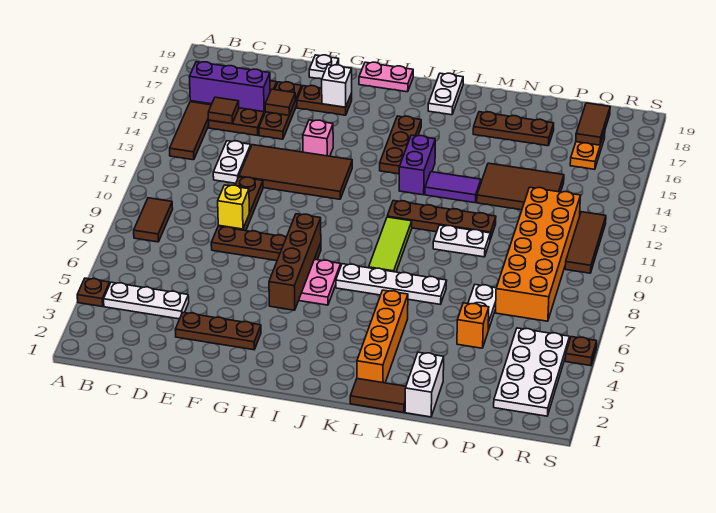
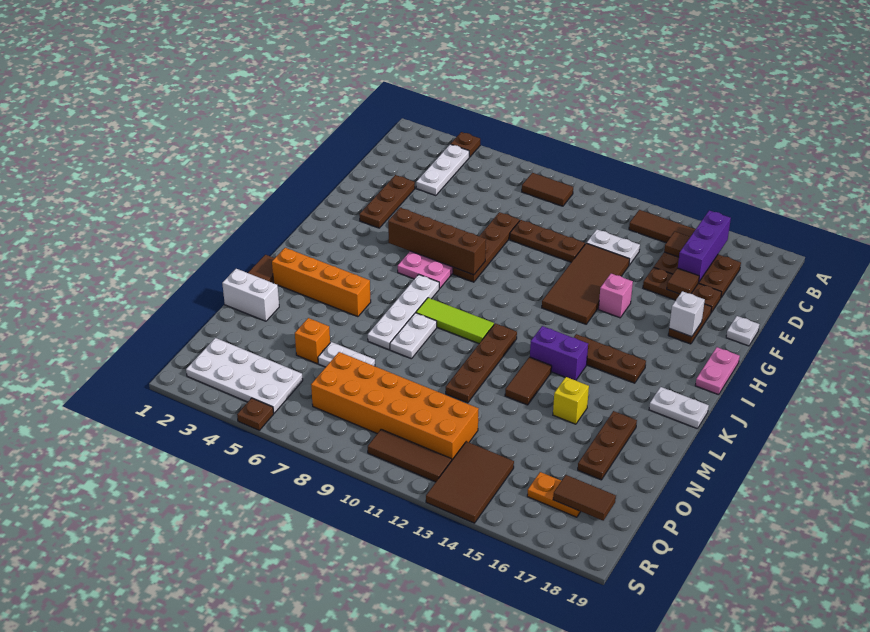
yellow 1x1 brick [218,185,249,229] -> yellow 1x1 brick moved to [553,377,589,424]
purple 1x2 tile [425,172,481,203] -> brown 1x2 tile [505,357,552,405]
white 1x2 plate [433,225,490,257] -> white 1x2 plate moved to [390,313,437,359]
brown 2x3 tile [477,163,564,210] -> brown 2x3 tile moved to [426,441,514,523]

